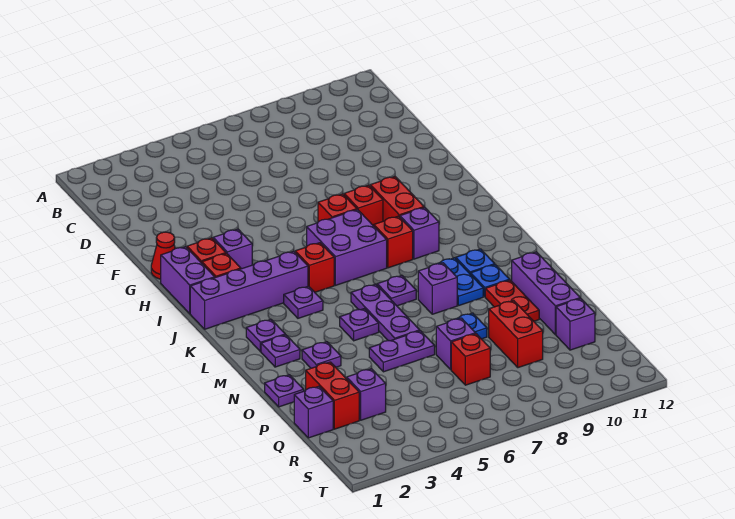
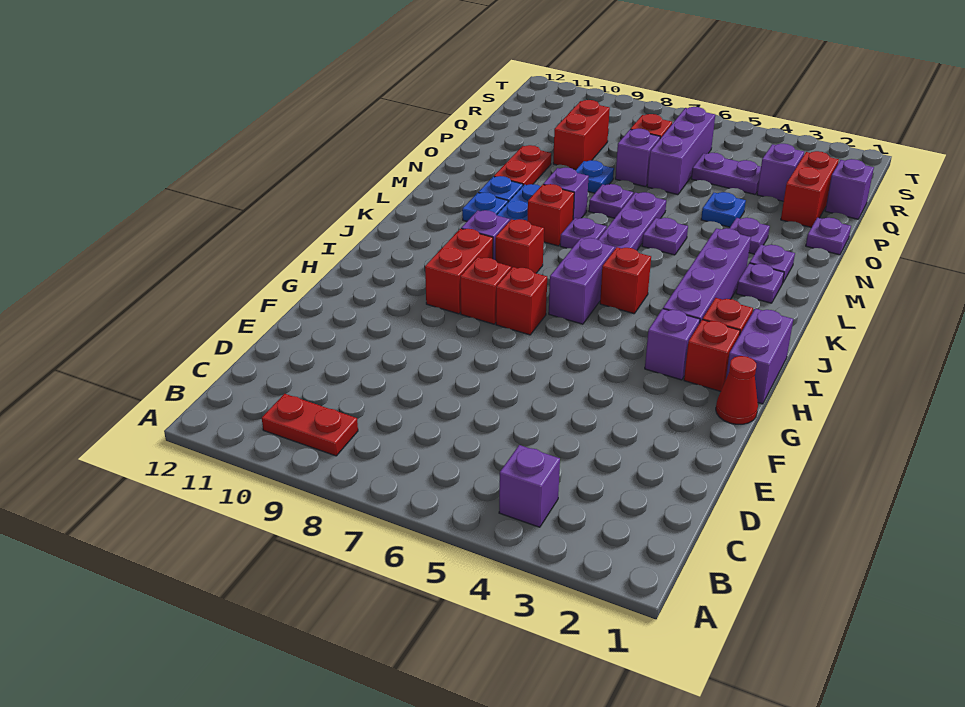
none -> red 1x2 plate [262,394,358,456]
purple 2x2 brick [307,210,387,285] -> purple 1x2 brick [549,238,615,324]
purple 1x4 brick [190,251,308,329] -> purple 1x4 brick turned to [663,228,751,322]
purple 1x1 plate [284,286,323,318] -> purple 1x1 plate moved to [589,184,633,218]
none -> red 1x1 brick [527,184,574,246]
purple 1x3 brick [512,252,580,335] -> purple 1x3 brick moved to [647,107,715,195]
none -> blue 1x1 plate [701,192,746,227]
purple 1x2 plate [369,331,435,372] -> purple 1x2 plate moved to [691,153,761,194]
purple 1x1 brick [556,298,595,350] -> purple 1x1 brick moved to [499,445,560,527]

